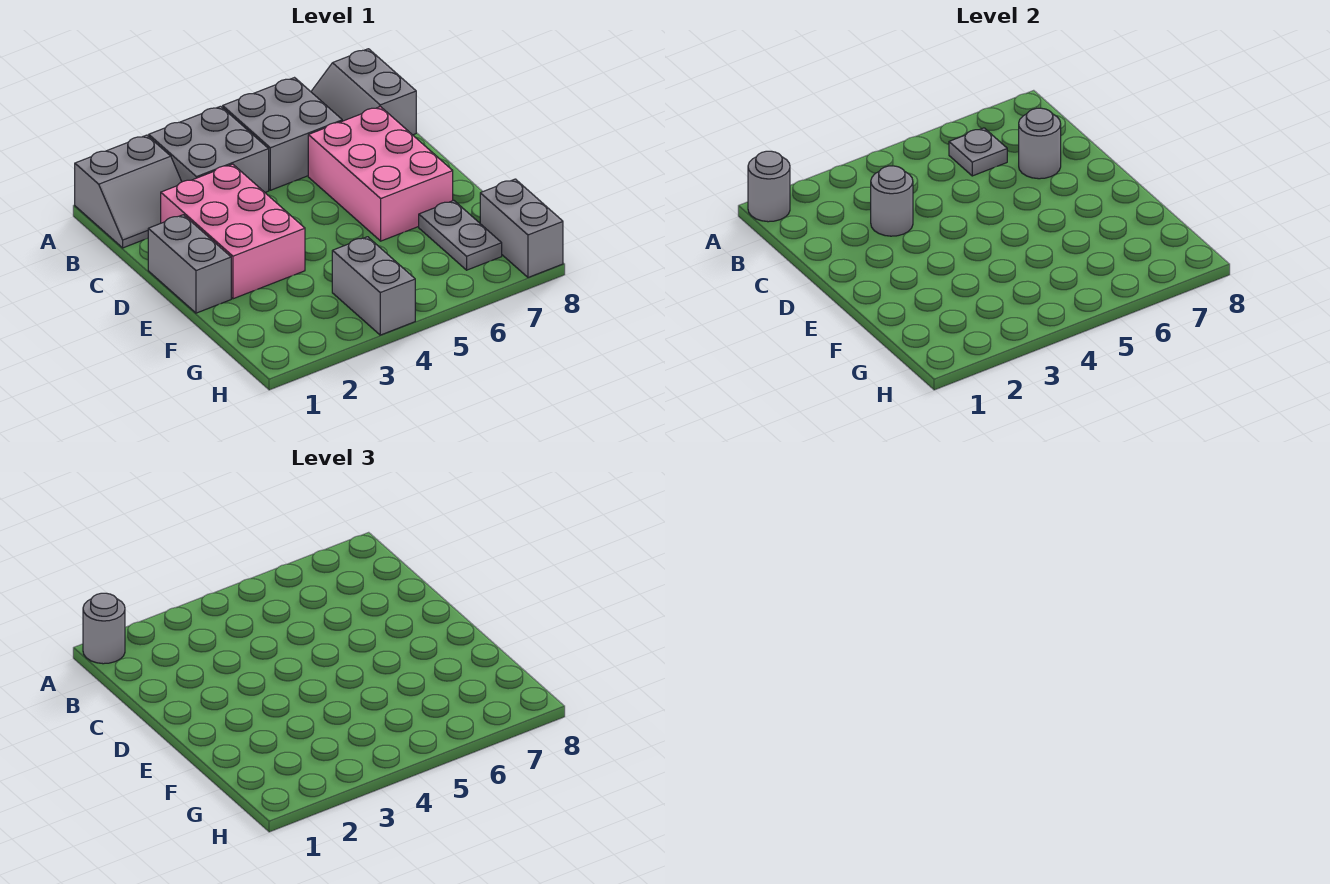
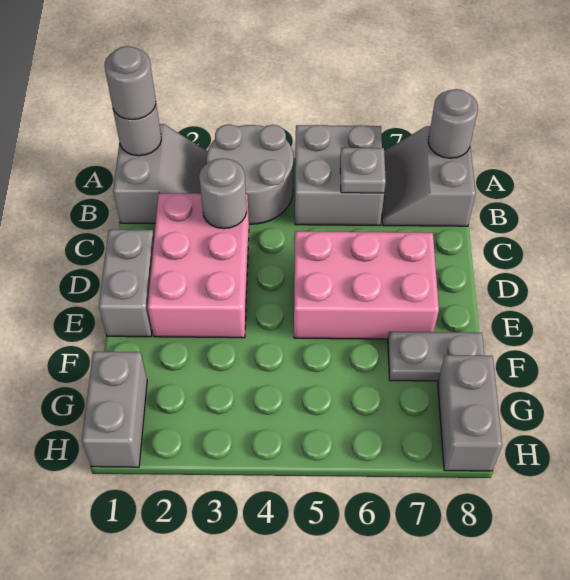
grey 2x2 slope [75,135,182,248] -> grey 2x2 slope turned to [113,124,208,223]
grey 2x2 brick [149,106,269,192] -> grey 2x2 round brick [207,124,293,224]
pink 2x3 brick [308,107,453,241] -> pink 2x3 brick turned to [294,231,439,339]
grey 1x1 round brick [1019,108,1061,179] -> grey 1x1 round brick moved to [428,89,478,158]
grey 1x2 plate [419,201,502,270] -> grey 1x2 plate turned to [388,332,484,381]
grey 1x2 brick [332,237,415,335] -> grey 1x2 brick moved to [82,352,147,467]

